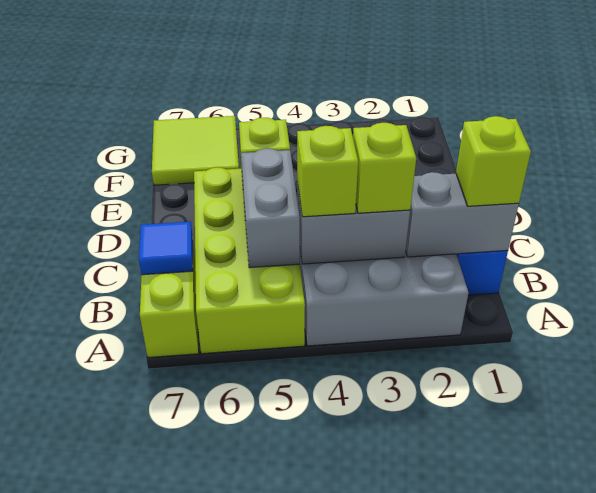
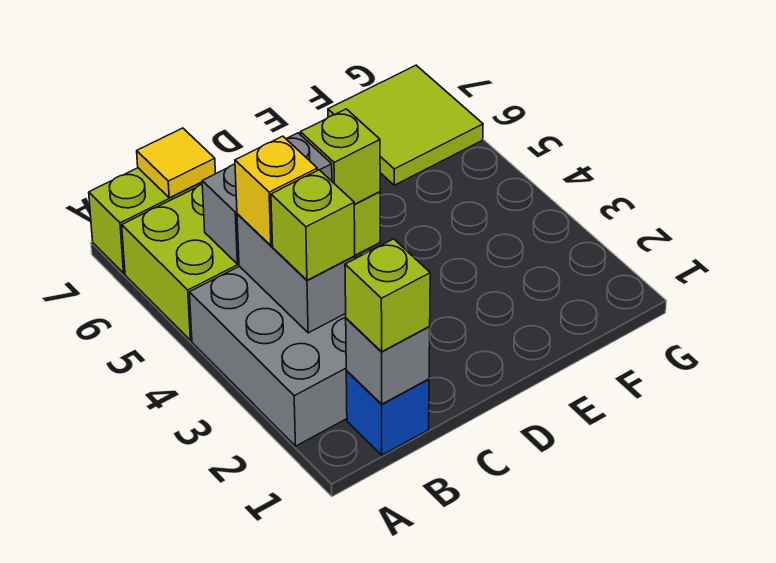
grey 1x2 brick [406,172,519,257] -> grey 1x1 brick [346,318,430,404]
lime 1x1 brick [297,126,358,217] -> yellow 1x1 brick [235,136,317,245]
blue 1x1 tile [139,222,193,275] -> yellow 1x1 tile [137,128,215,198]

